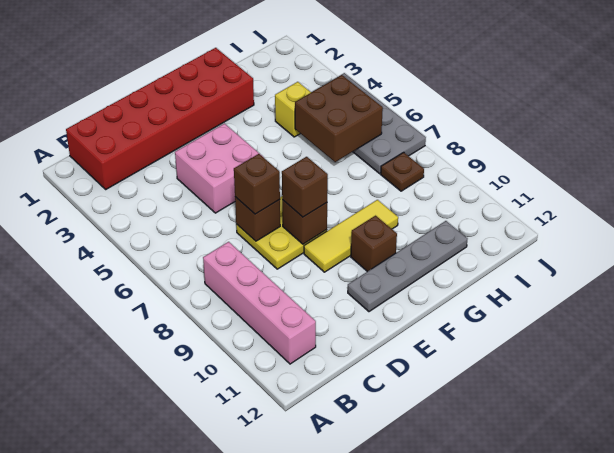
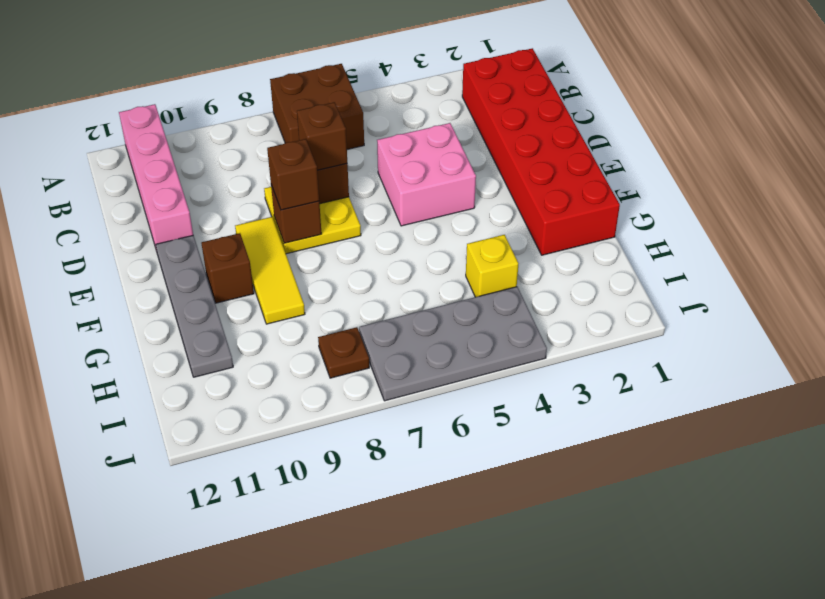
pink 1x4 brick [203,242,316,364] -> pink 1x4 brick turned to [119,104,193,248]
brown 2x2 brick [295,75,383,162] -> brown 2x2 brick moved to [270,64,364,149]

